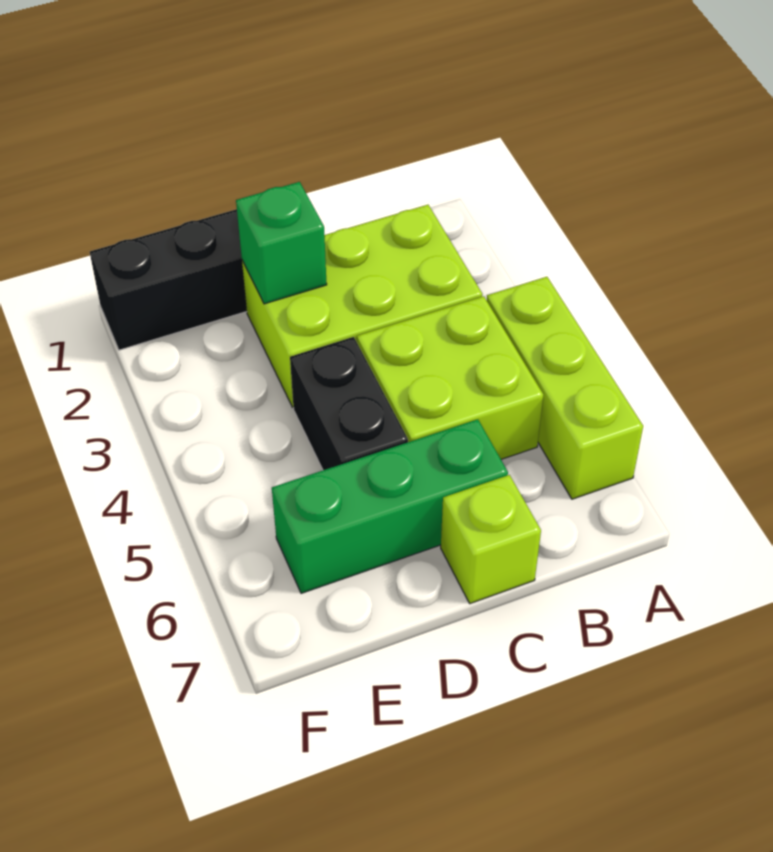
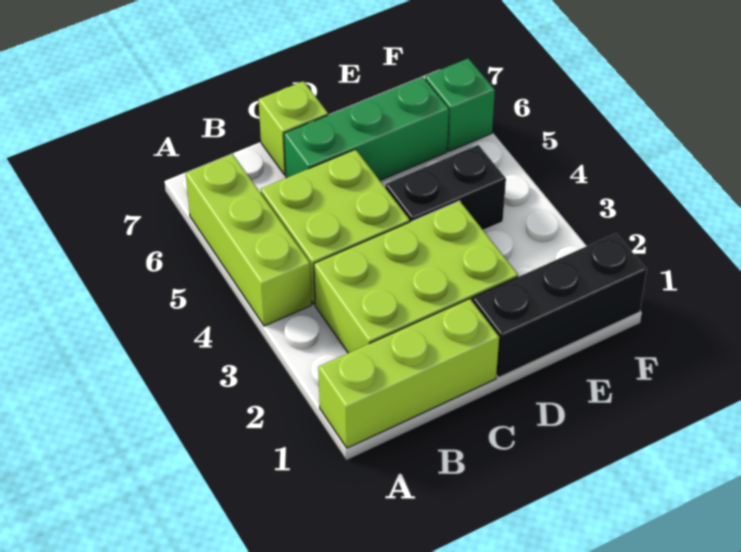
none -> lime 1x3 brick [318,299,499,448]
green 1x1 brick [236,182,327,304] -> green 1x1 brick moved to [425,58,495,151]
black 1x2 brick [290,337,408,470] -> black 1x2 brick turned to [385,145,506,230]

